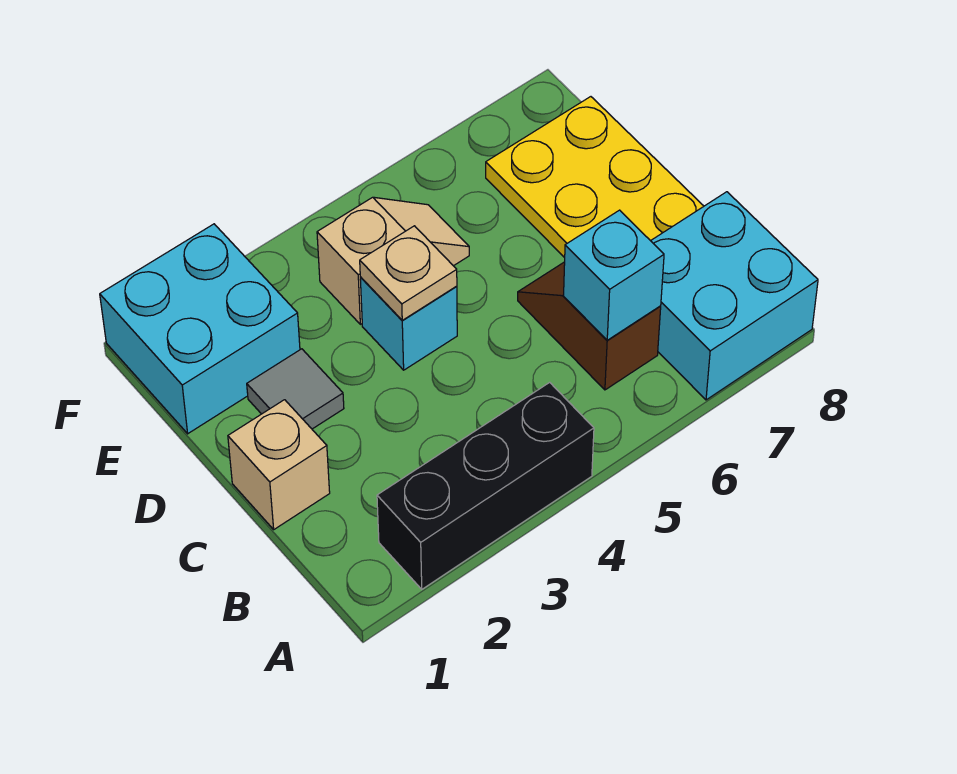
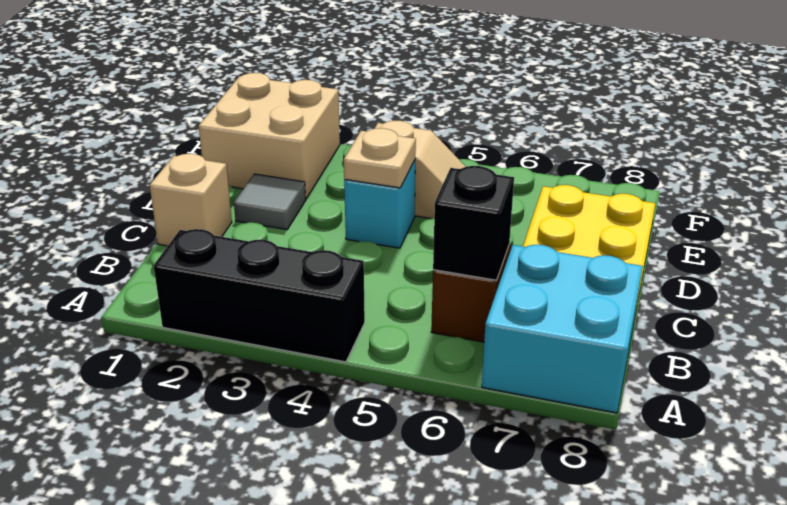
cyan 1x1 brick [564,210,664,340] -> black 1x1 brick [433,166,514,280]
cyan 2x2 brick [100,224,300,434] -> tan 2x2 brick [199,73,340,199]

